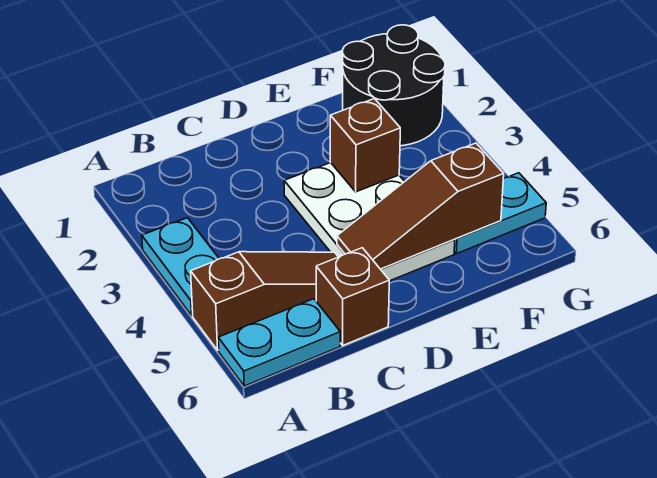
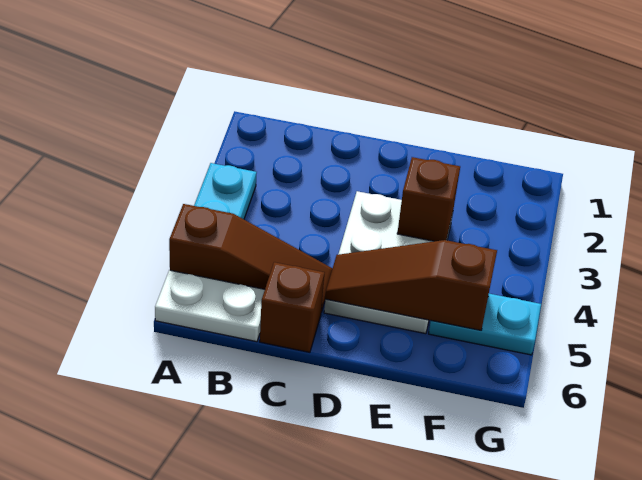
cyan 1x2 plate [218,299,340,386] -> white 1x2 plate [155,270,265,342]
black 2x2 round brick [343,25,445,146] -> none

